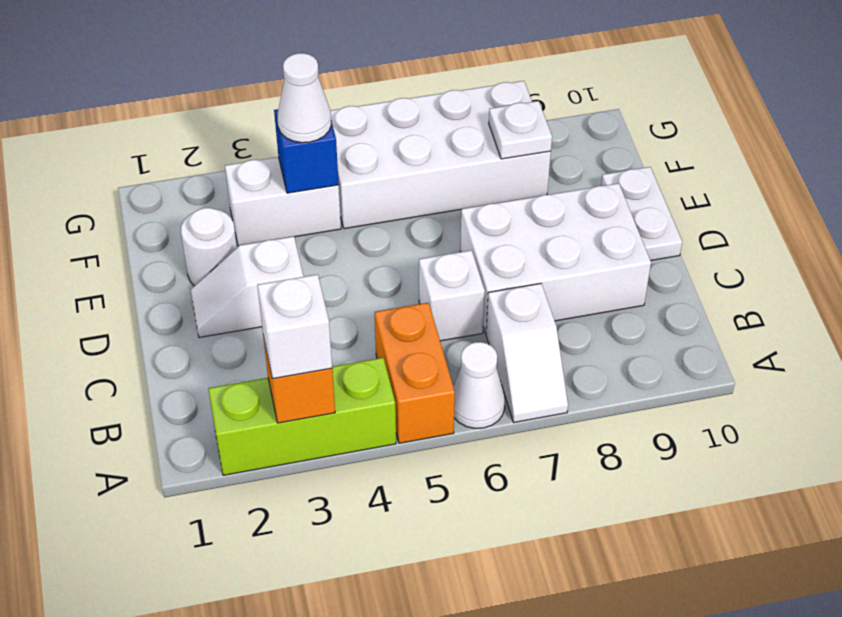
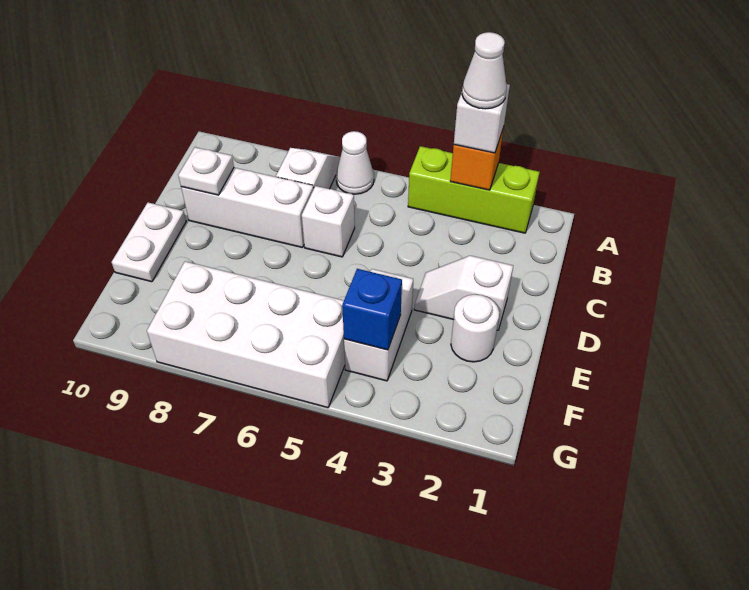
orange 1x2 brick [375,303,455,443] -> none
white 2x3 brick [460,183,651,333] -> white 1x3 brick [181,168,314,248]
white 1x2 slope [191,236,303,337] -> white 1x2 slope turned to [414,256,513,330]
white 1x2 brick [225,157,341,246] -> white 1x2 brick turned to [344,269,413,381]
white 1x1 cone [278,53,331,143] -> white 1x1 cone moved to [462,32,507,109]
white 1x1 plate [489,101,552,159] -> white 1x1 plate moved to [178,147,234,195]

